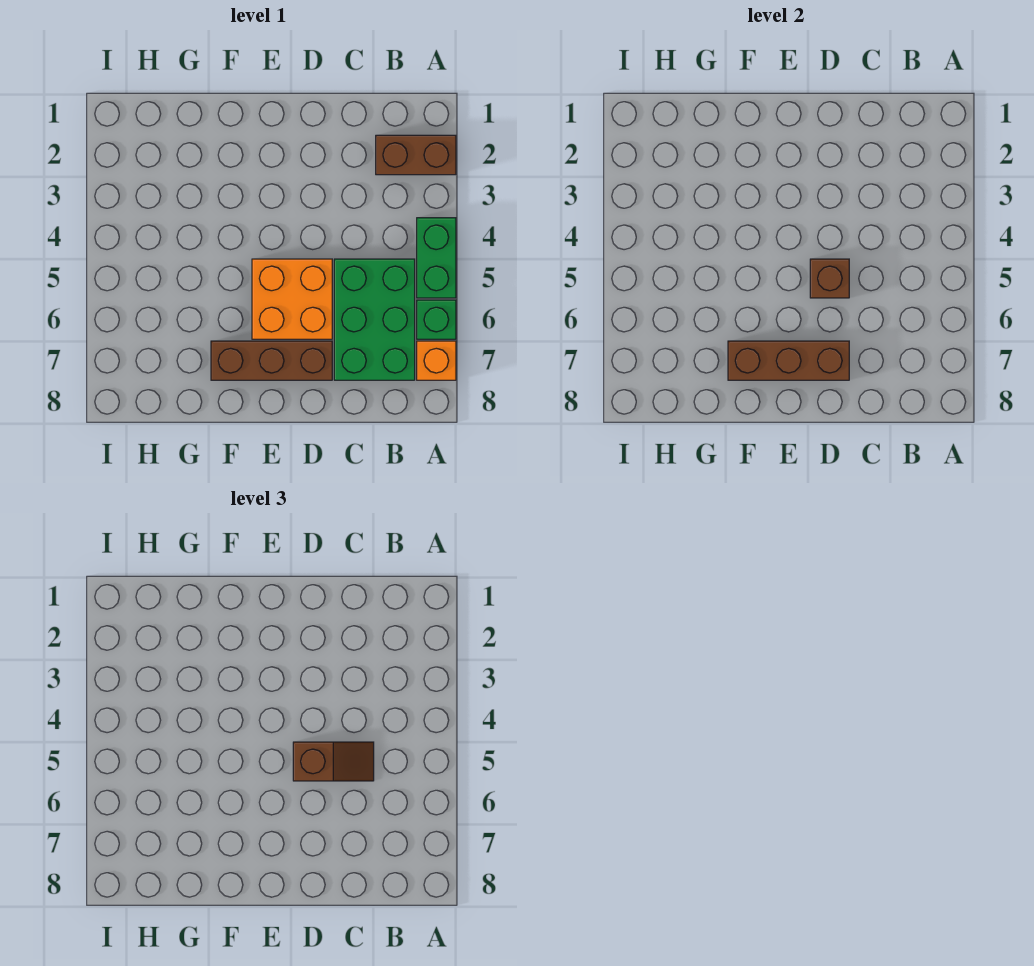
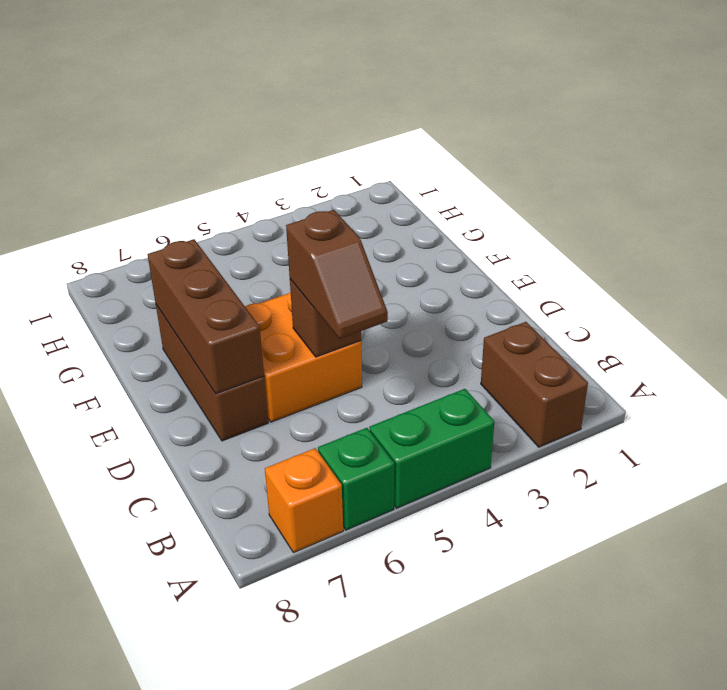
green 2x3 brick [334,259,415,380] -> none

